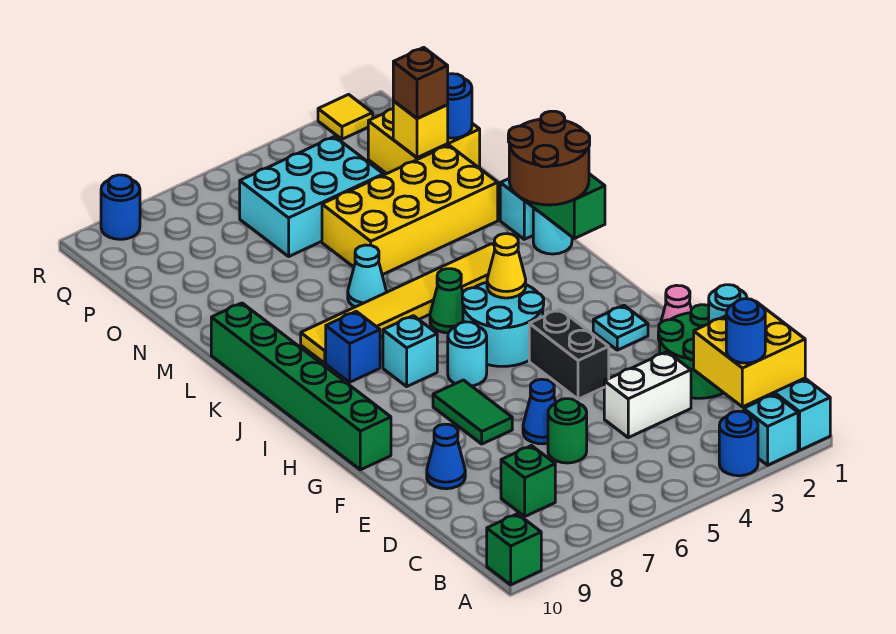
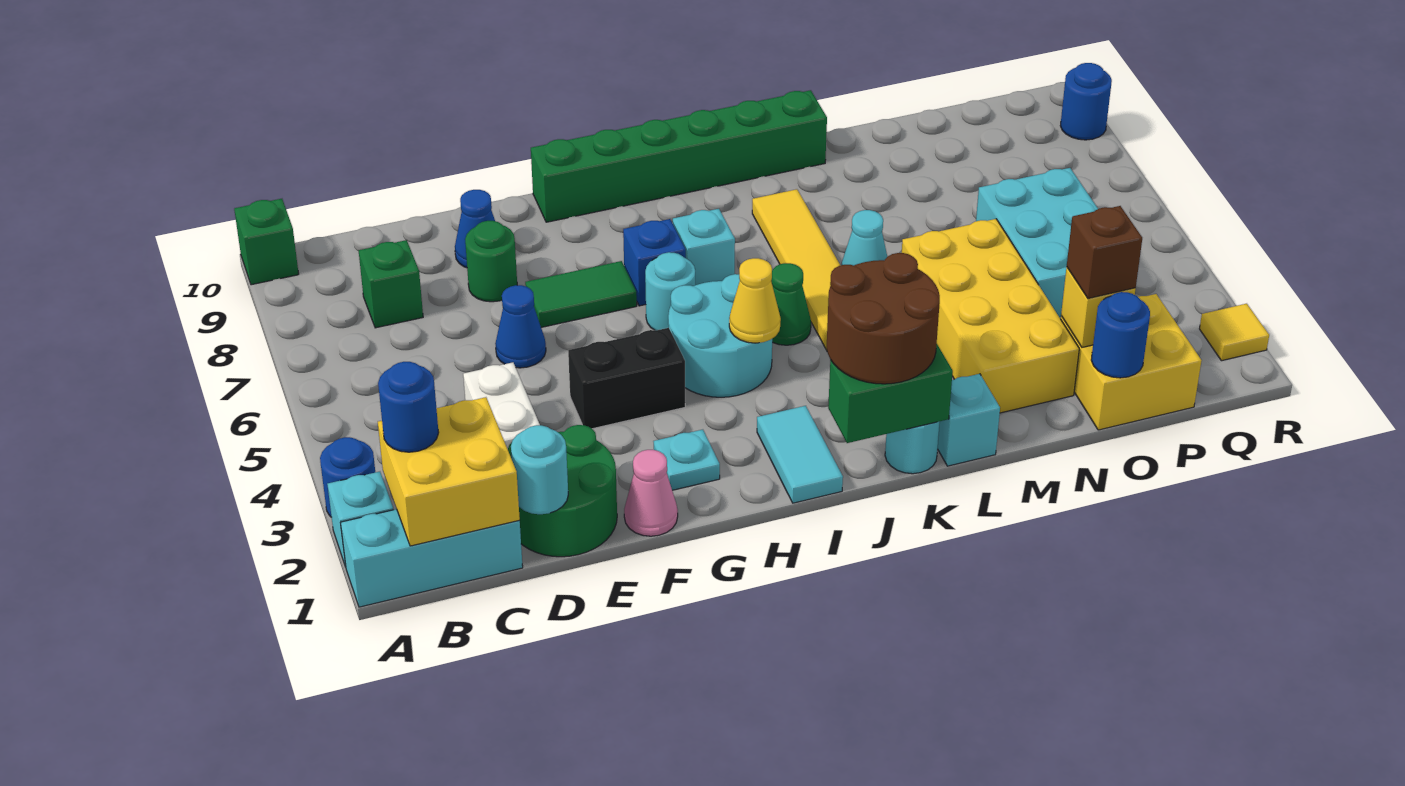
green 1x1 round brick [548,399,587,463] -> green 1x1 round brick moved to [465,221,517,302]
none -> cyan 1x2 tile [757,406,843,503]
blue 1x1 brick [326,311,380,382] -> blue 1x1 brick moved to [623,219,686,306]

